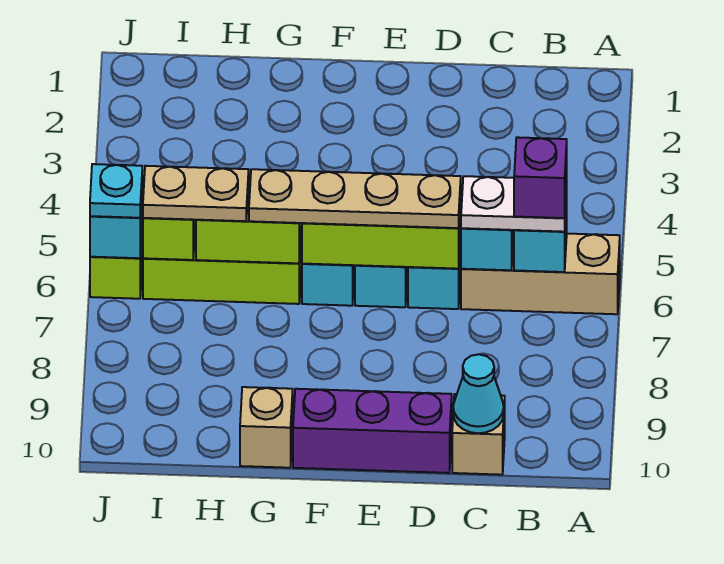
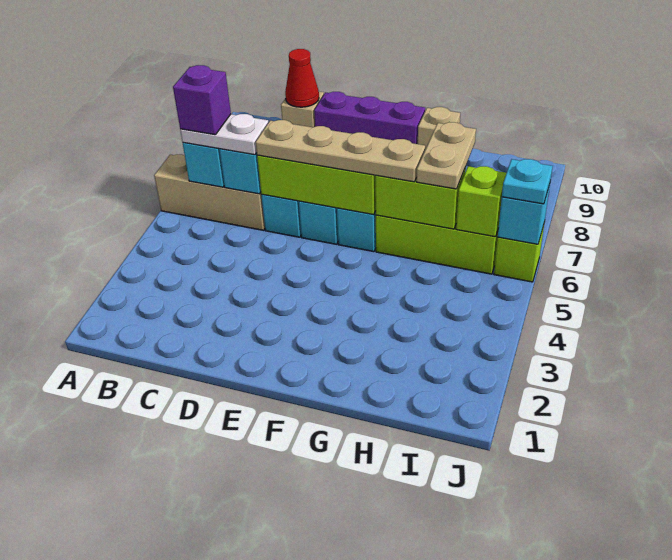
cyan 1x1 cone [453,354,504,433] -> red 1x1 cone [285,49,319,107]
tan 1x2 plate [143,166,249,221] -> tan 1x2 plate turned to [417,122,476,189]

